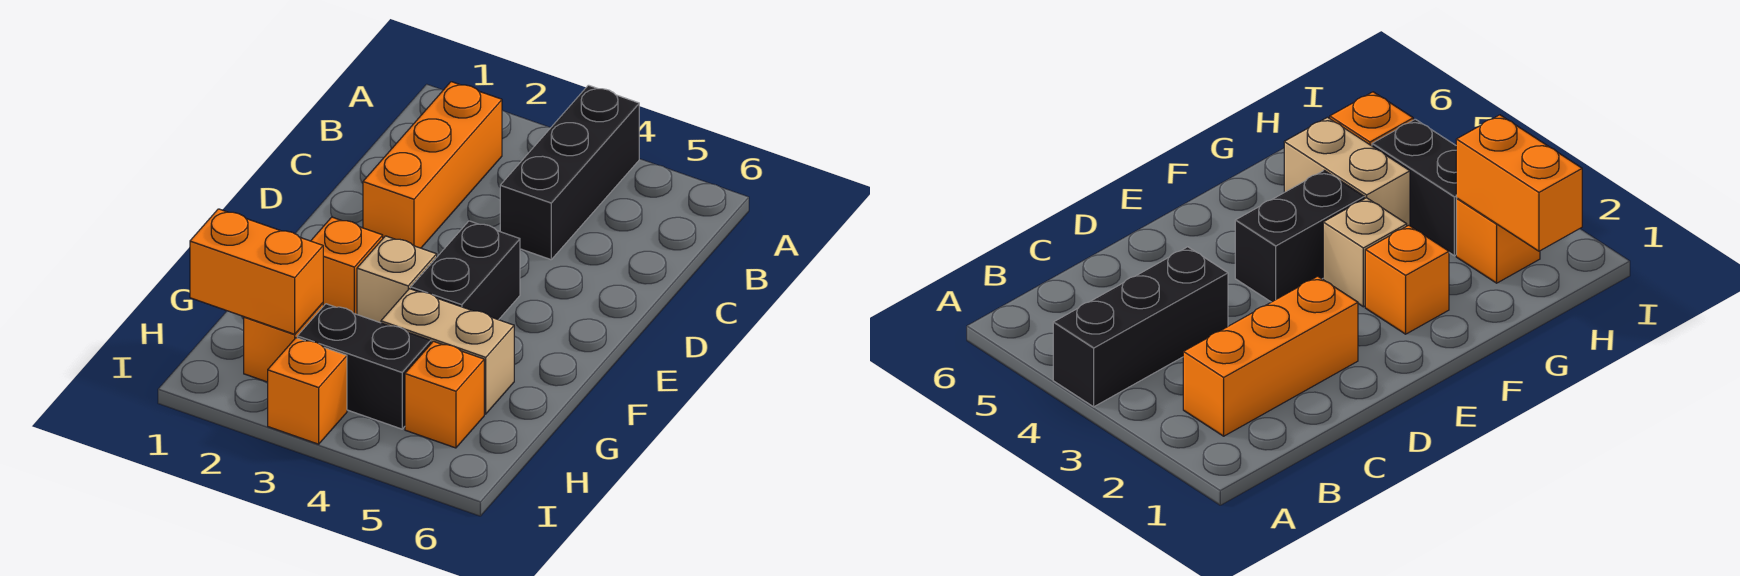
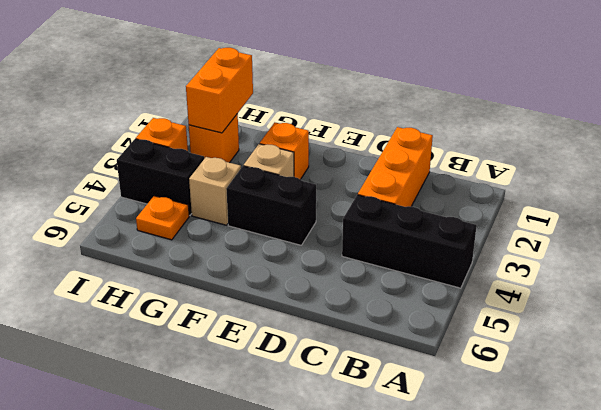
orange 1x3 brick [363,82,502,248] -> orange 1x3 brick turned to [358,127,433,207]
tan 1x2 brick [381,289,514,414] -> tan 1x1 brick [189,157,241,225]
black 1x2 brick [297,304,431,429] -> black 1x2 brick turned to [117,139,204,216]
orange 1x1 brick [405,341,484,448] -> orange 1x1 plate [136,196,189,240]

